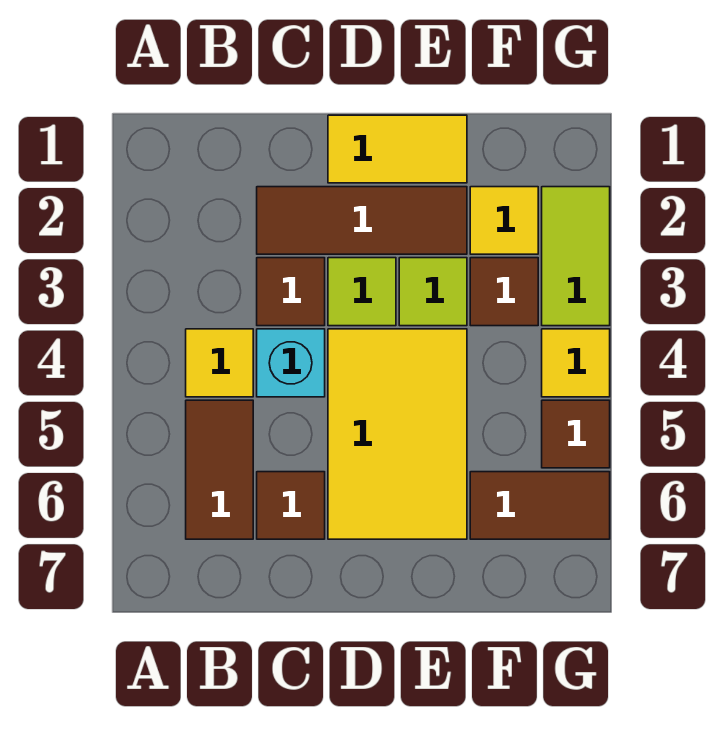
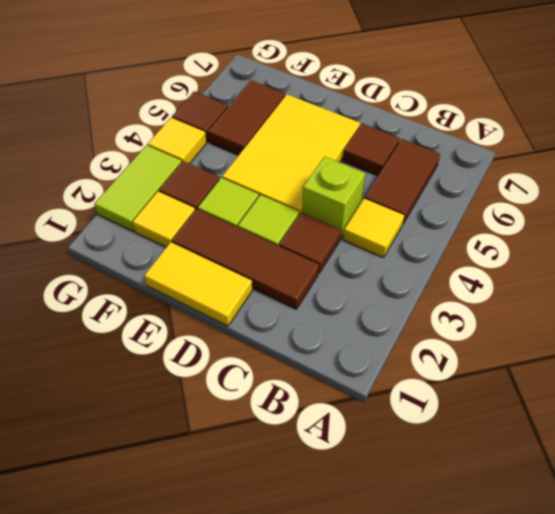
cyan 1x1 brick [257,329,325,397] -> lime 1x1 brick [302,156,365,239]
brown 1x2 tile [470,472,610,539] -> brown 1x2 tile turned to [208,80,285,155]

